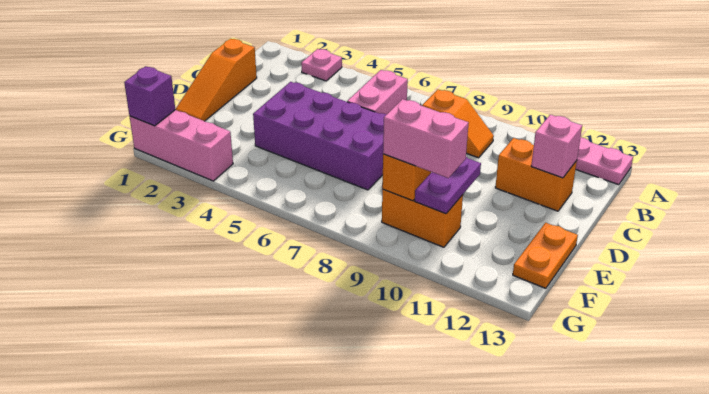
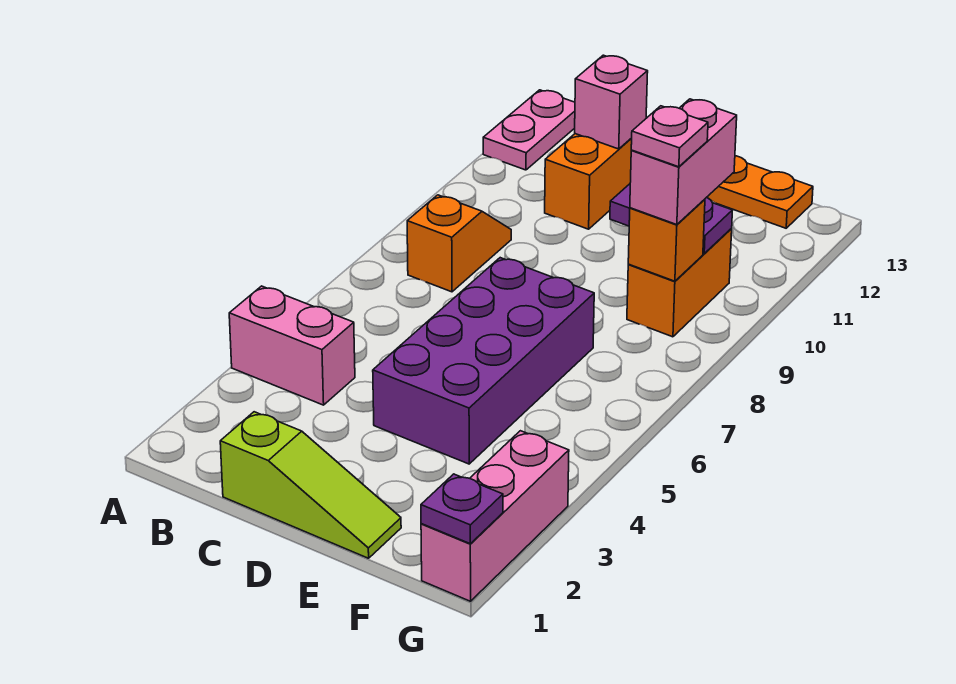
pink 1x1 plate [301,49,342,81] -> pink 1x1 plate moved to [631,106,708,167]
pink 1x2 brick [347,70,408,114] -> pink 1x2 brick moved to [229,286,355,405]
orange 1x3 slope [176,39,257,121] -> lime 1x3 slope [220,412,401,558]
purple 1x1 brick [124,66,175,126] -> purple 1x1 plate [421,474,503,544]

